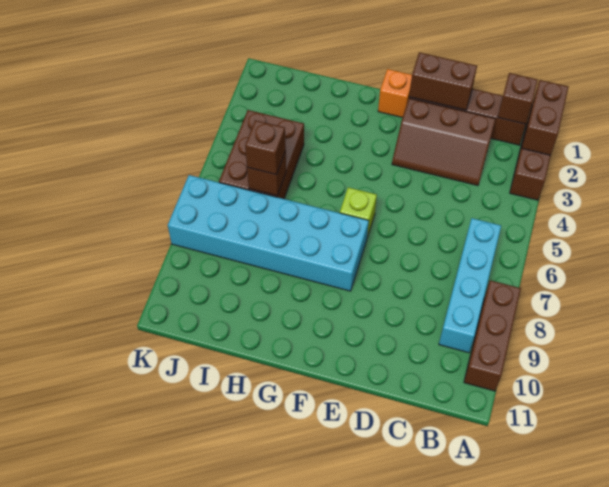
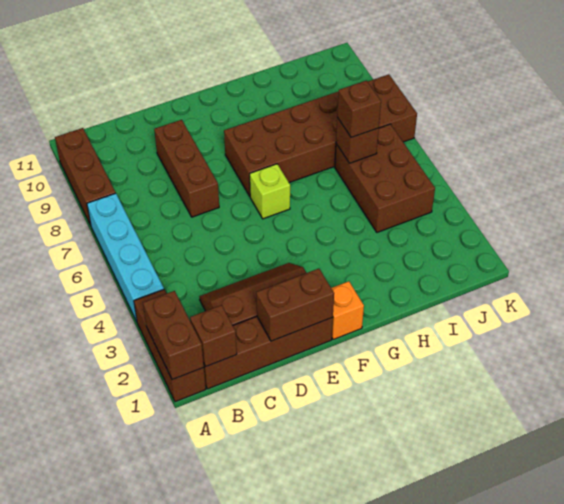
cyan 1x4 brick [439,218,501,353] -> cyan 1x4 brick moved to [87,193,164,321]
none -> brown 1x3 brick [154,120,219,217]
cyan 2x6 brick [168,175,369,291] -> brown 2x6 brick [224,74,417,196]

